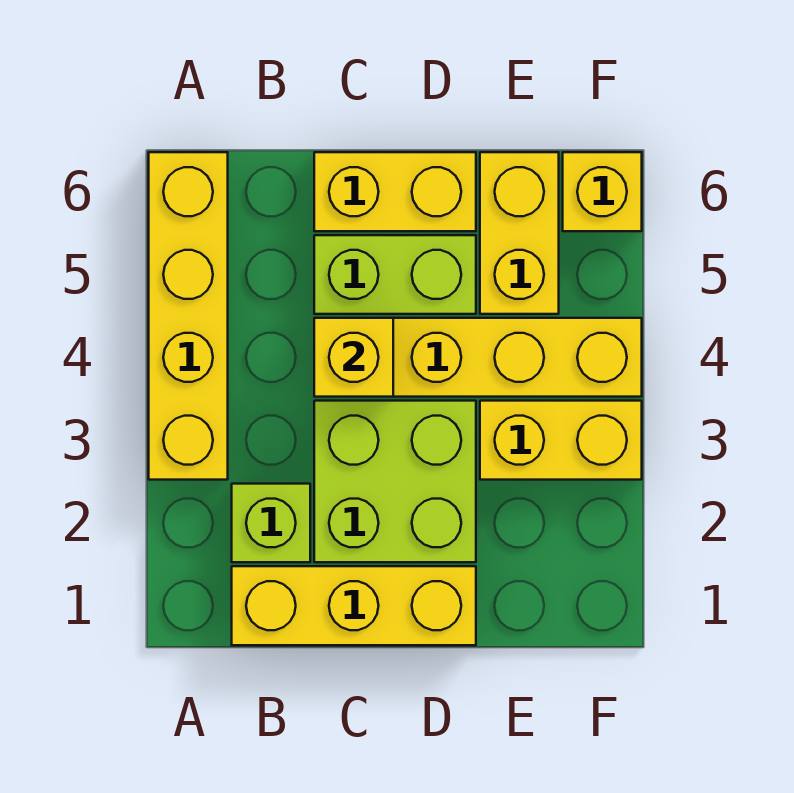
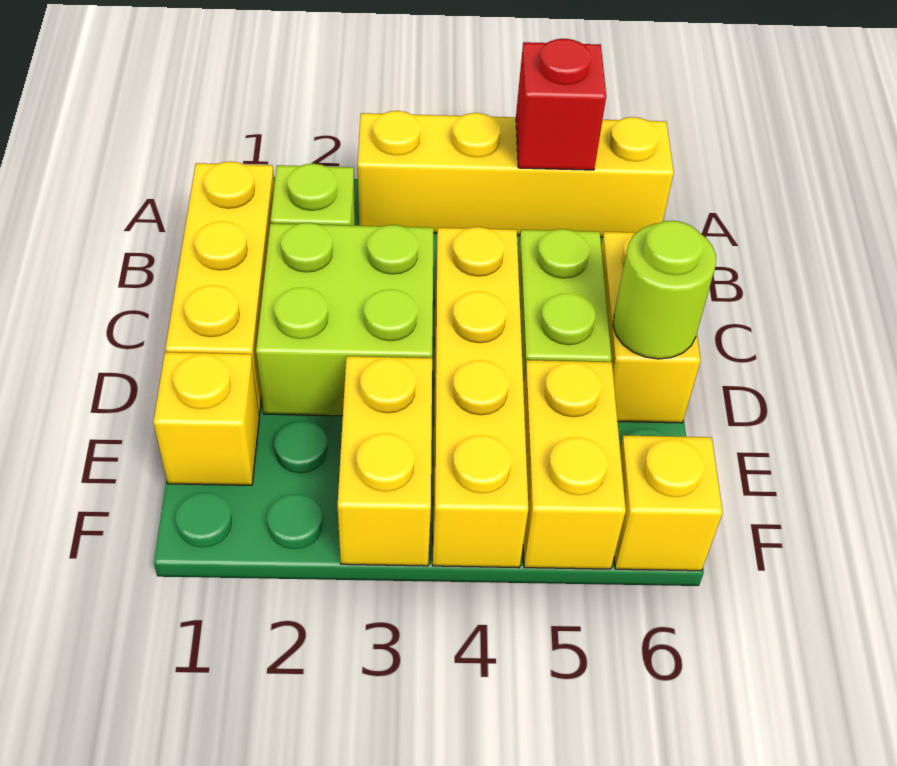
none -> red 1x1 brick [516,39,606,170]
yellow 1x1 brick [314,318,393,397] -> yellow 1x1 brick moved to [153,352,259,485]
none -> lime 1x1 round brick [613,221,716,359]
yellow 1x2 brick [480,152,559,314] -> yellow 1x2 brick turned to [523,360,626,569]

